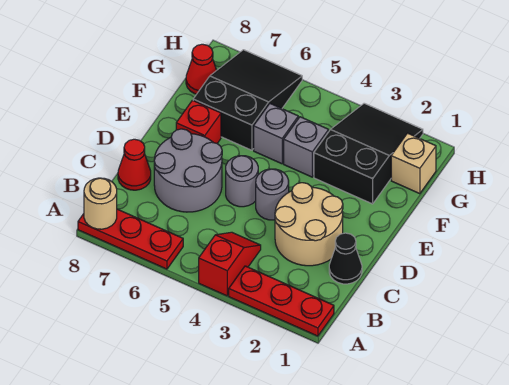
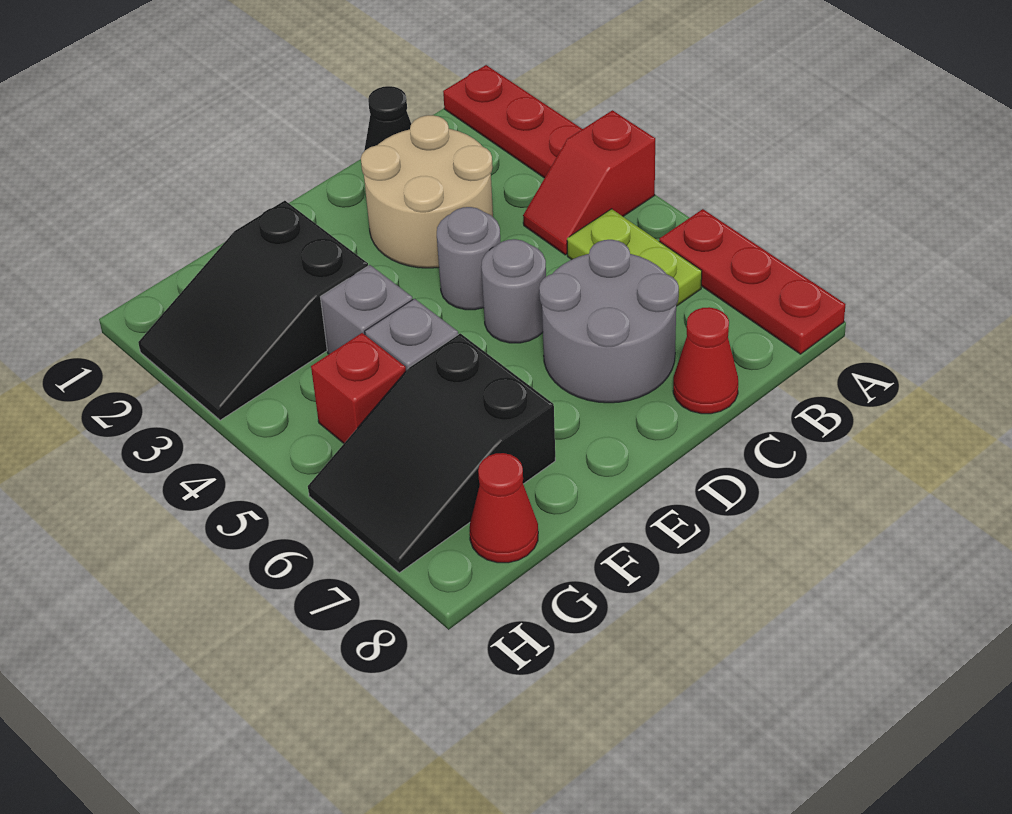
tan 1x1 round brick [84,178,117,229] -> none
none -> lime 1x2 plate [567,209,702,306]
red 1x1 brick [176,100,221,143] -> red 1x1 brick moved to [311,333,406,443]
tan 1x1 brick [391,133,436,194] -> none

